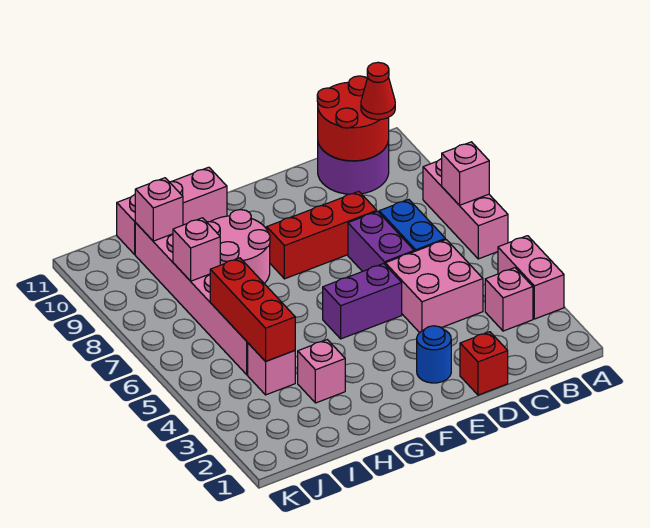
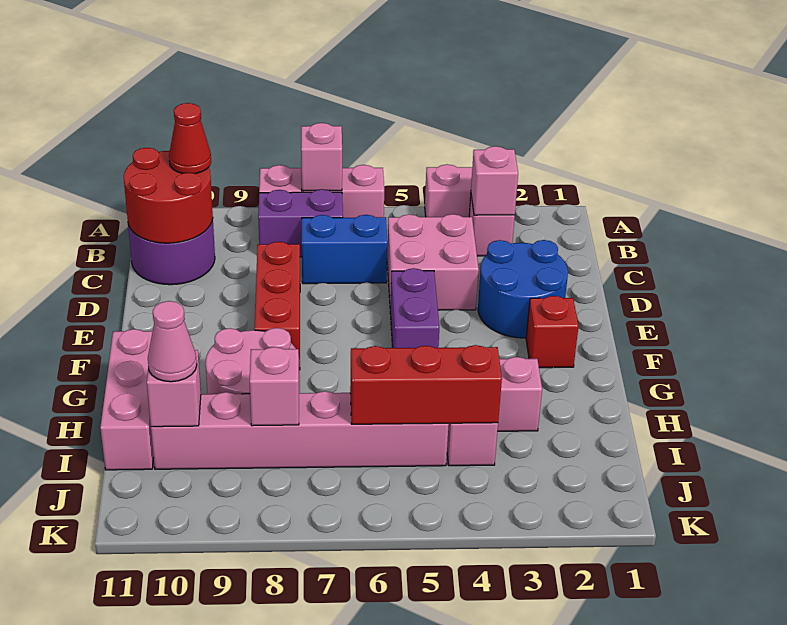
none -> pink 1x1 brick [471,146,518,215]
red 1x1 brick [460,332,508,395] -> red 1x1 brick moved to [526,296,579,368]
purple 1x2 brick [348,211,414,272] -> purple 1x2 brick moved to [258,189,343,257]
blue 1x1 round brick [417,326,451,383] -> blue 2x2 round brick [478,240,568,338]
none -> pink 1x1 cone [148,301,197,382]

